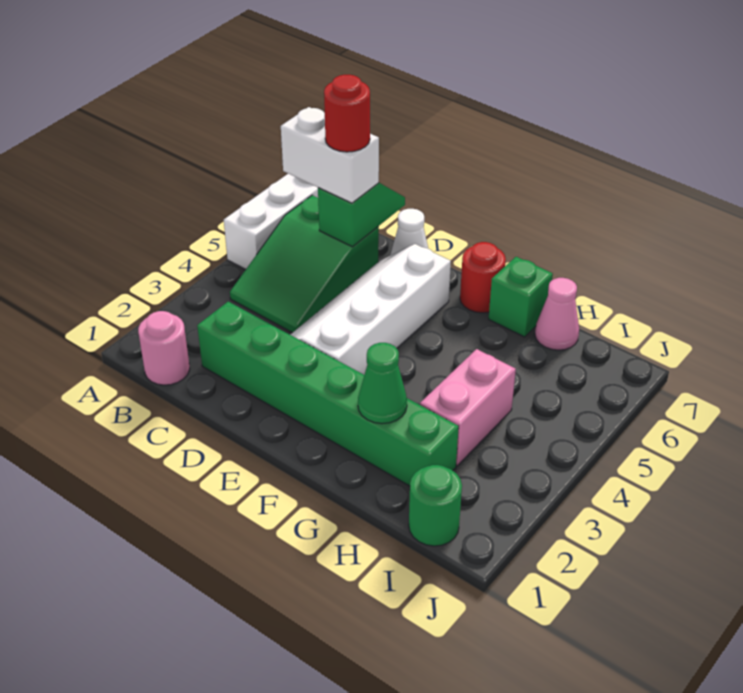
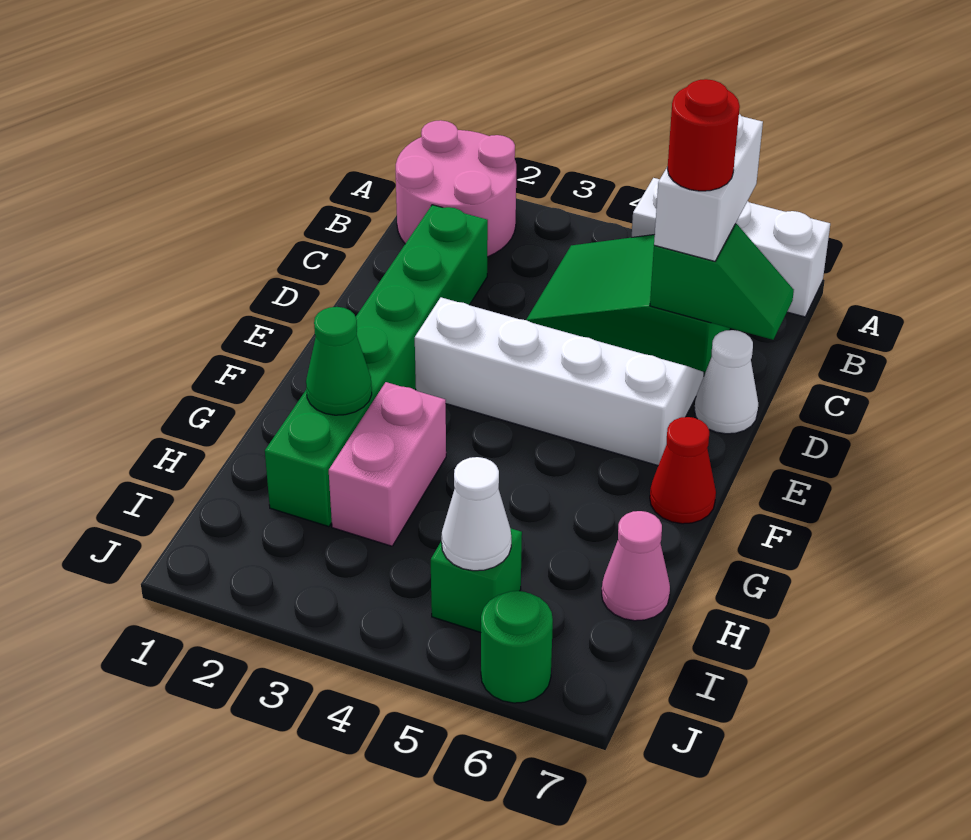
pink 1x1 round brick [138,311,190,385] -> pink 2x2 round brick [396,120,516,257]
red 1x1 round brick [460,242,506,313] -> red 1x1 cone [650,417,716,524]
green 1x1 brick [489,257,553,337] -> green 1x1 brick moved to [431,528,522,632]
pink 1x2 brick [420,349,516,466] -> pink 1x2 brick turned to [329,382,446,546]
green 1x1 round brick [409,465,462,546] -> green 1x1 round brick moved to [481,591,553,703]
none -> white 1x1 cone [442,457,511,571]

